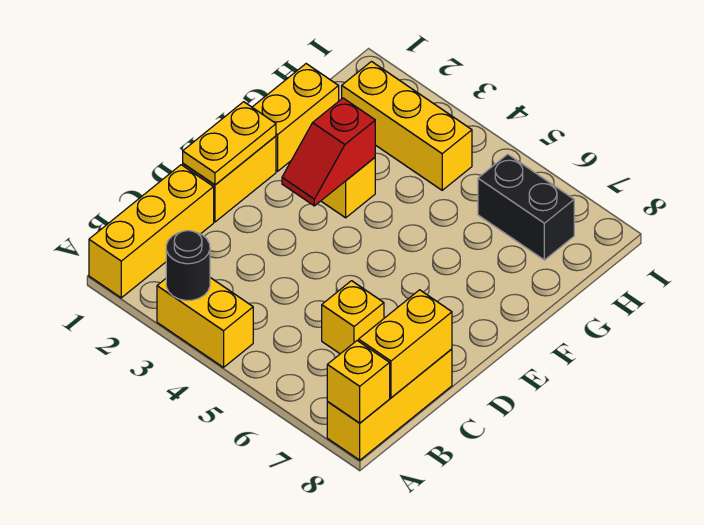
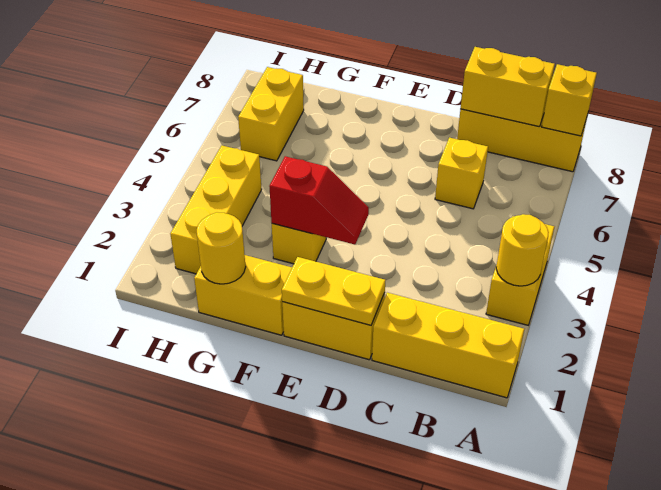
black 1x1 round brick [166,231,210,300] -> yellow 1x1 round brick [496,214,549,286]
none -> yellow 1x1 round brick [197,212,246,284]
black 1x2 brick [478,154,574,260] -> yellow 1x2 brick [238,67,304,161]

